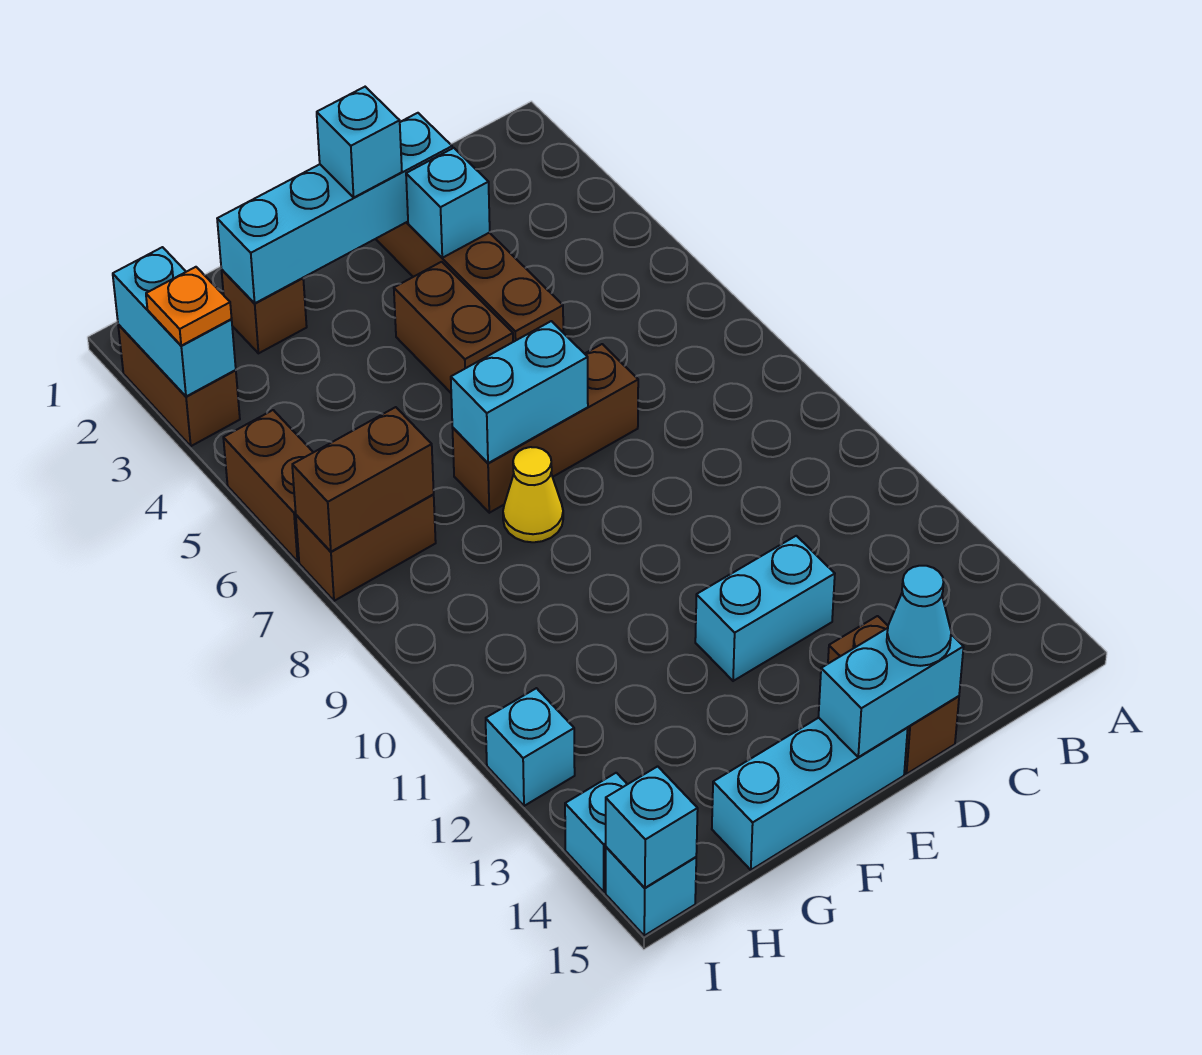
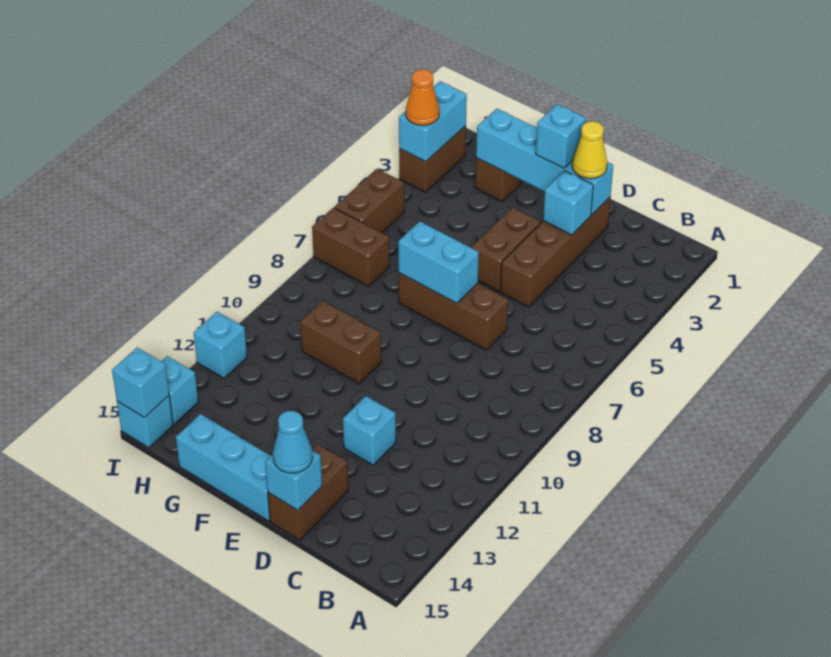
cyan 1x2 brick [695,536,835,681] -> cyan 1x1 brick [343,396,396,465]
cyan 1x2 brick [819,628,963,757] -> cyan 1x1 brick [265,451,322,510]
yellow 1x1 cone [503,447,563,542] -> yellow 1x1 cone moved to [572,121,607,179]
brown 1x2 brick [292,407,434,552] -> brown 1x2 brick moved to [300,301,381,384]
orange 1x1 plate [146,267,232,346] -> orange 1x1 cone [406,69,439,126]

